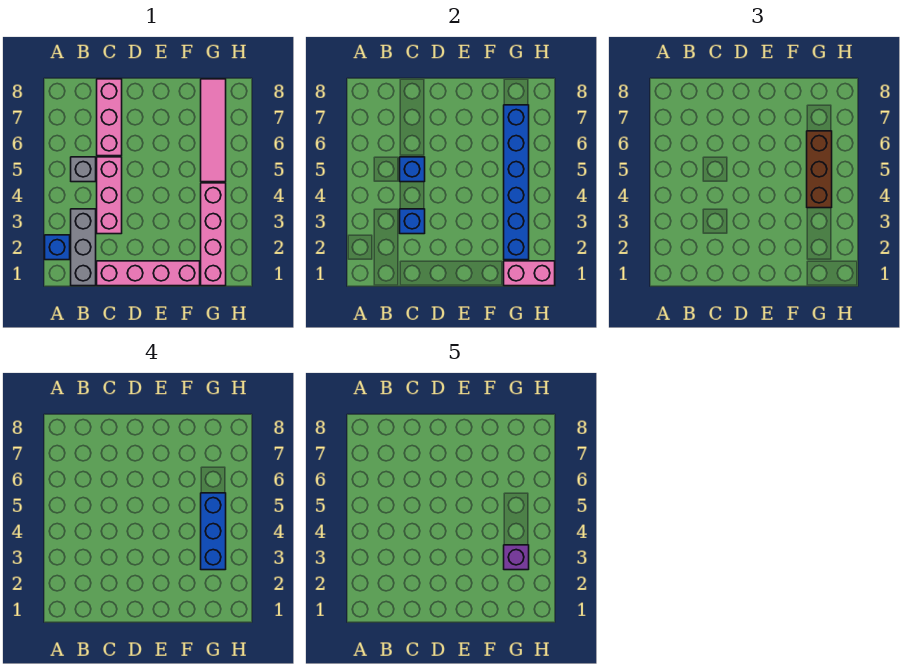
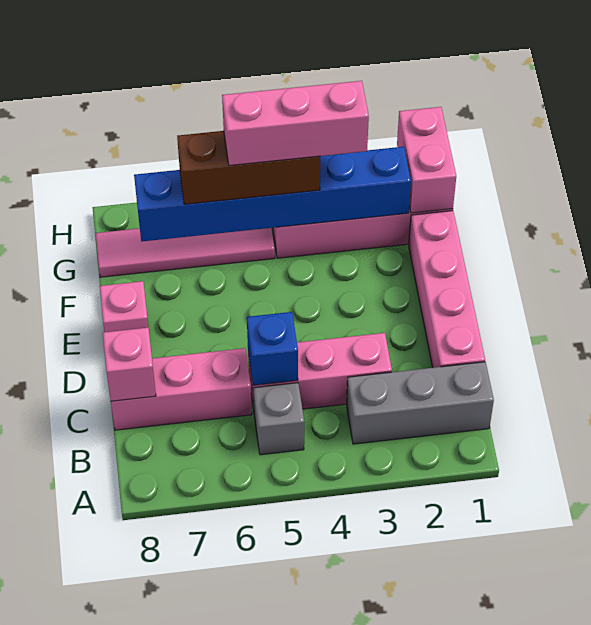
blue 1x1 brick [45,235,70,260] -> none
blue 1x1 brick [400,209,425,234] -> none
none -> pink 1x1 brick [103,328,156,401]
none -> pink 1x1 brick [100,281,148,332]
blue 1x3 brick [201,493,226,570] -> pink 1x3 brick [222,81,369,165]
purple 1x1 brick [504,545,529,570] -> none

